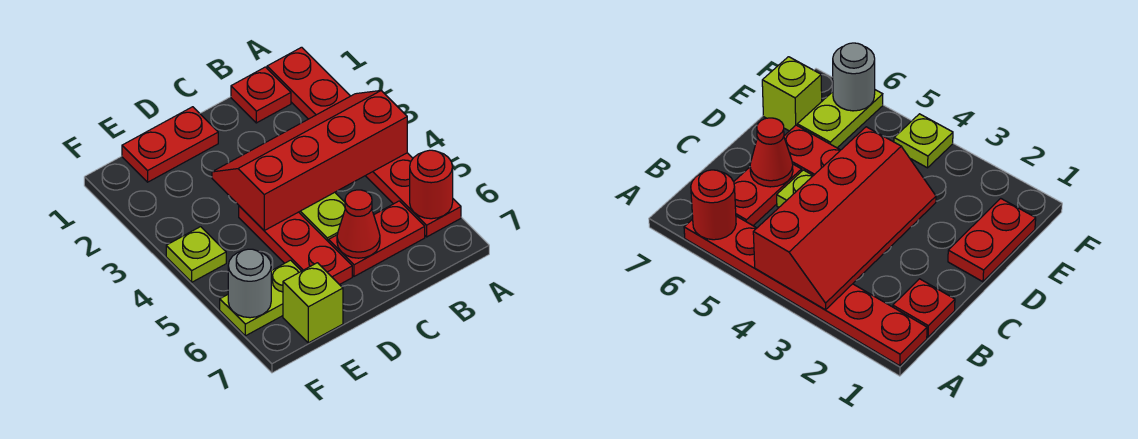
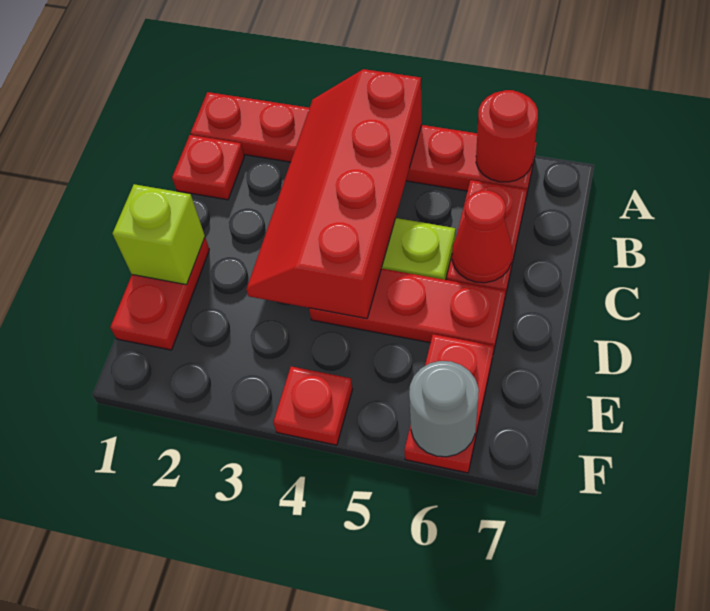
lime 1x2 plate [220,260,301,336] -> red 1x2 plate [404,334,494,473]
lime 1x1 brick [283,263,343,343] -> lime 1x1 brick moved to [113,184,205,285]
lime 1x1 plate [166,227,226,282] -> red 1x1 plate [273,366,353,445]

